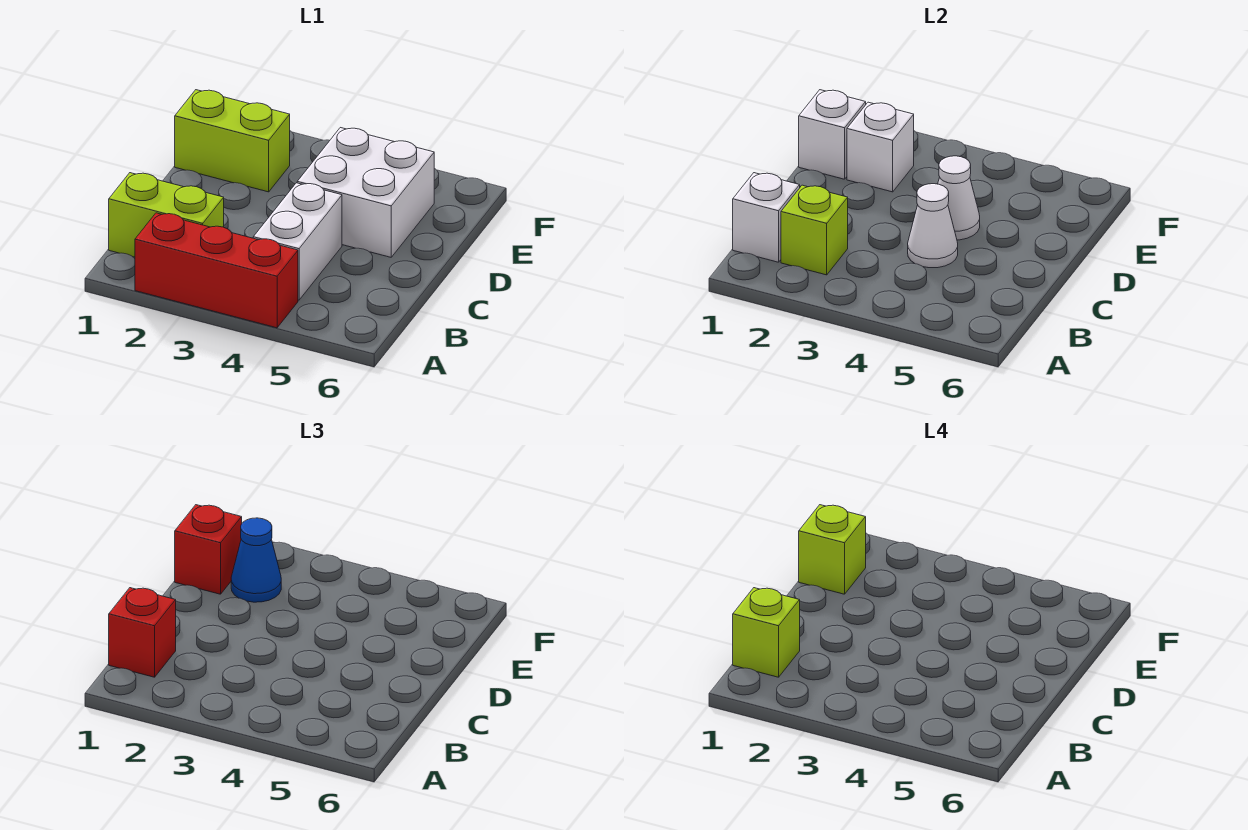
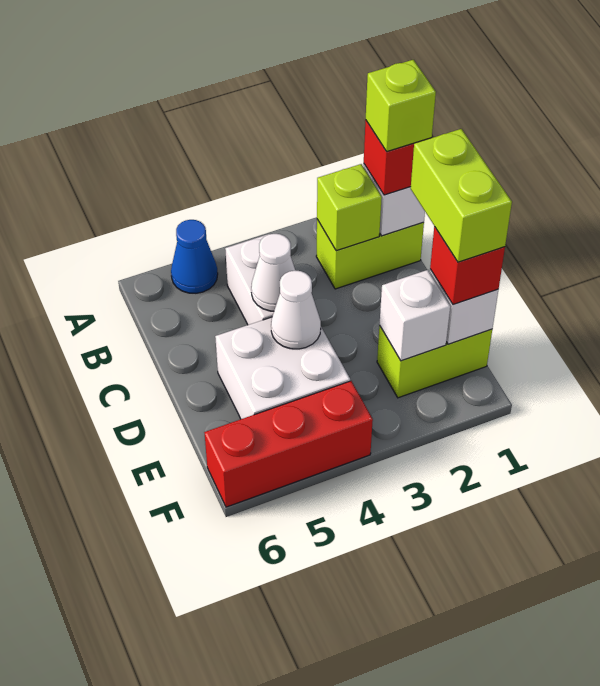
red 1x3 brick [135,213,298,328] -> red 1x3 brick moved to [204,381,373,507]
lime 1x1 brick [799,505,866,594] -> lime 1x2 brick [411,129,512,262]
blue 1x1 cone [231,518,281,602] -> blue 1x1 cone moved to [171,220,218,293]

